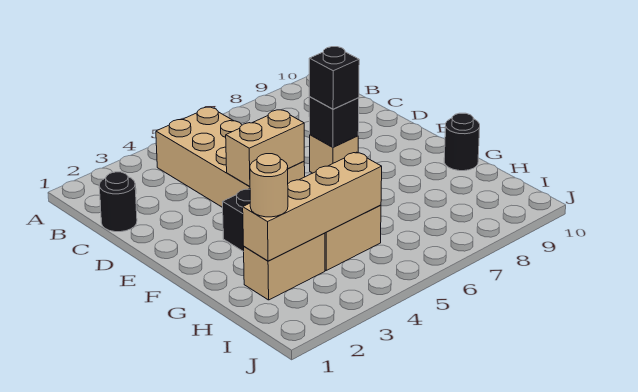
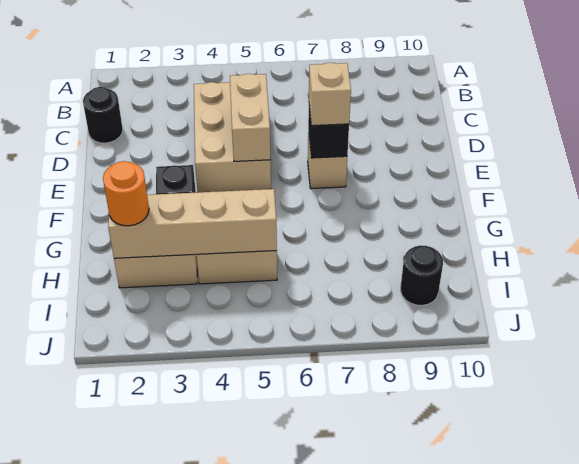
tan 2x4 brick [156,107,305,207] -> tan 2x3 brick [194,82,271,192]
tan 1x2 brick [226,110,304,187] -> tan 1x2 brick turned to [230,74,270,161]
black 1x1 brick [309,47,359,109] -> tan 1x1 brick [309,63,351,126]
black 1x1 round brick [444,113,480,171] -> black 1x1 round brick moved to [400,245,443,306]
tan 1x1 round brick [250,154,288,217] -> orange 1x1 round brick [103,161,149,226]

